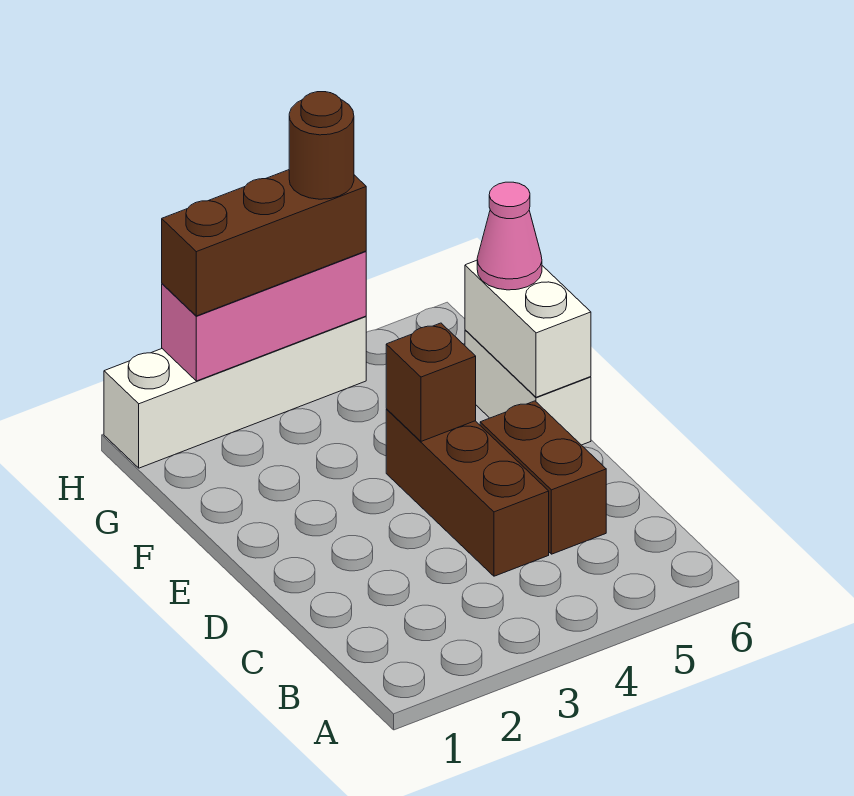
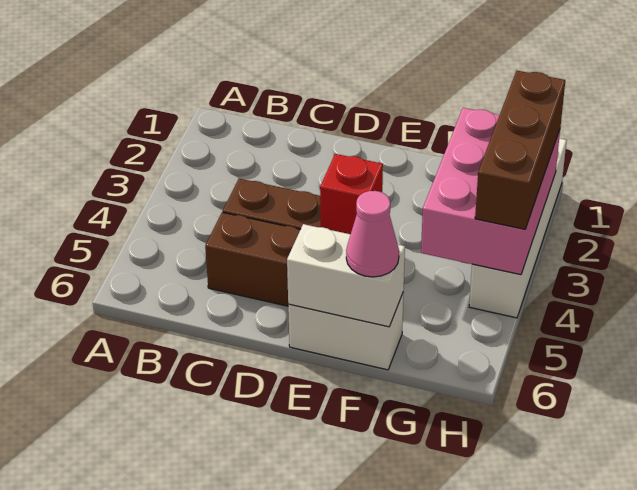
brown 1x1 brick [386,323,476,441] -> red 1x1 brick [320,154,383,234]
pink 1x3 brick [162,251,366,381] -> pink 2x3 brick [421,108,560,275]
brown 1x1 round brick [289,92,354,199] -> none

